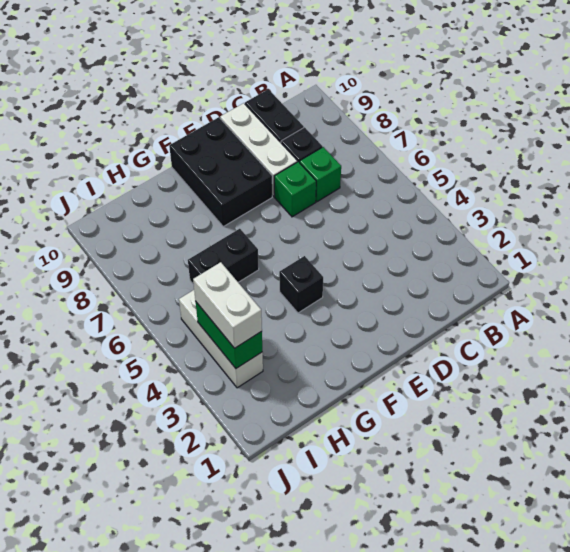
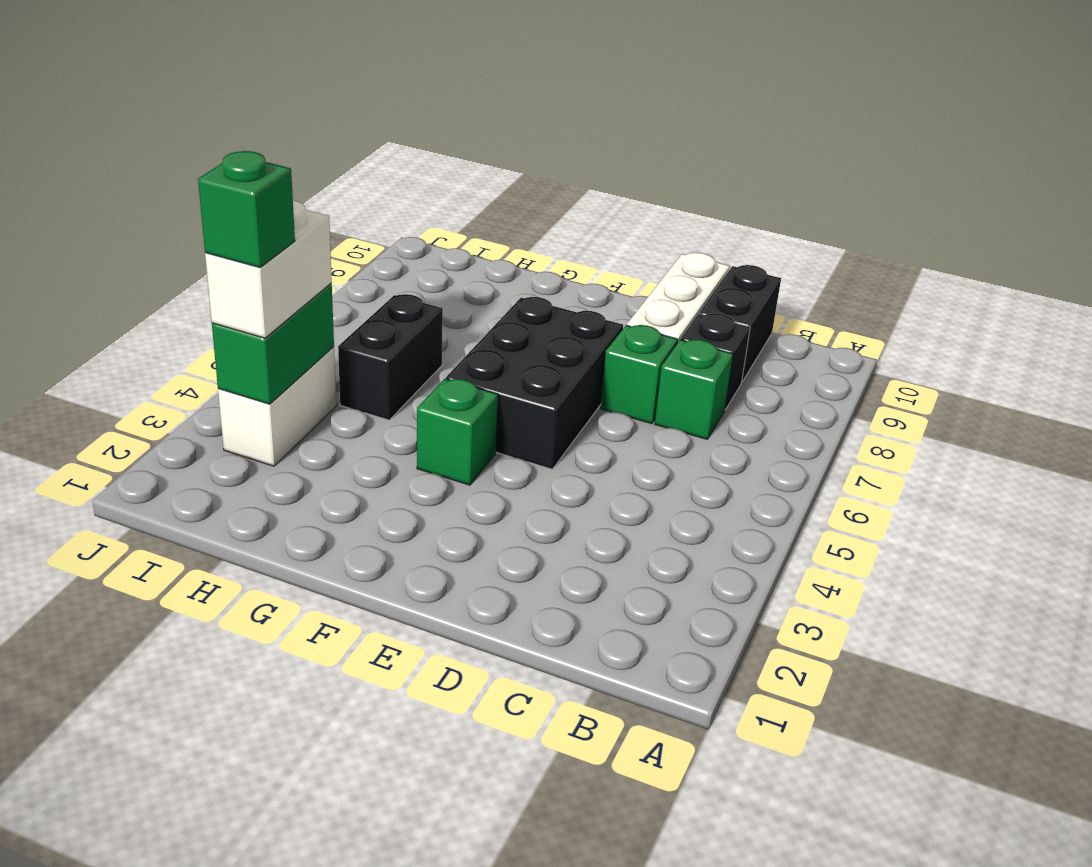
black 2x3 brick [169,117,272,227] -> black 2x3 brick moved to [446,297,623,469]
black 1x1 brick [279,256,323,313] -> green 1x1 brick [417,379,498,485]
black 1x2 brick [188,229,259,285] -> black 1x2 brick turned to [338,294,443,420]
white 1x3 brick [179,290,263,388] -> white 1x2 brick [218,347,336,466]
none -> green 1x1 brick [198,151,295,268]

